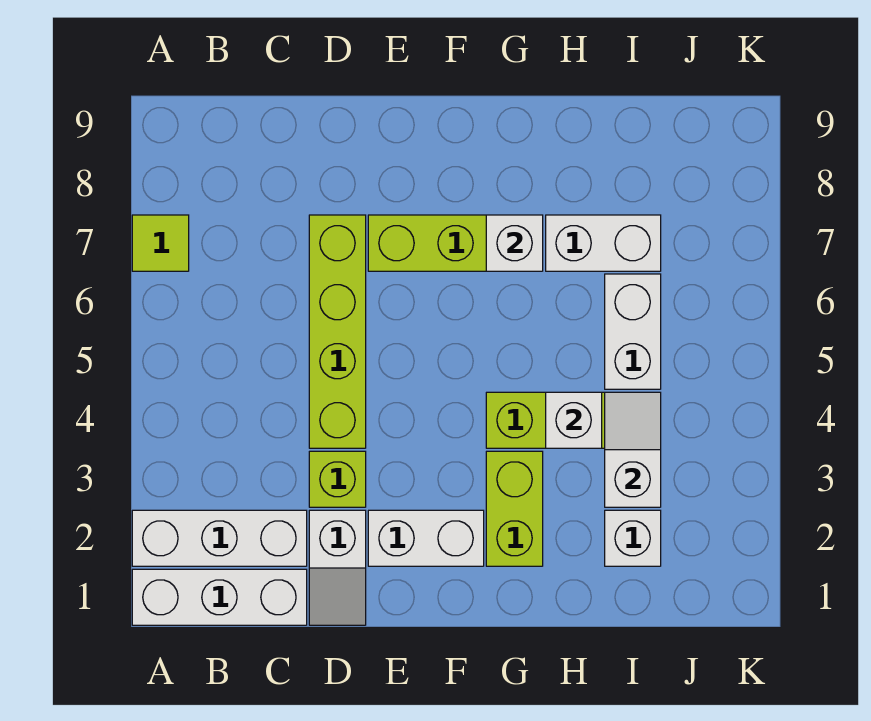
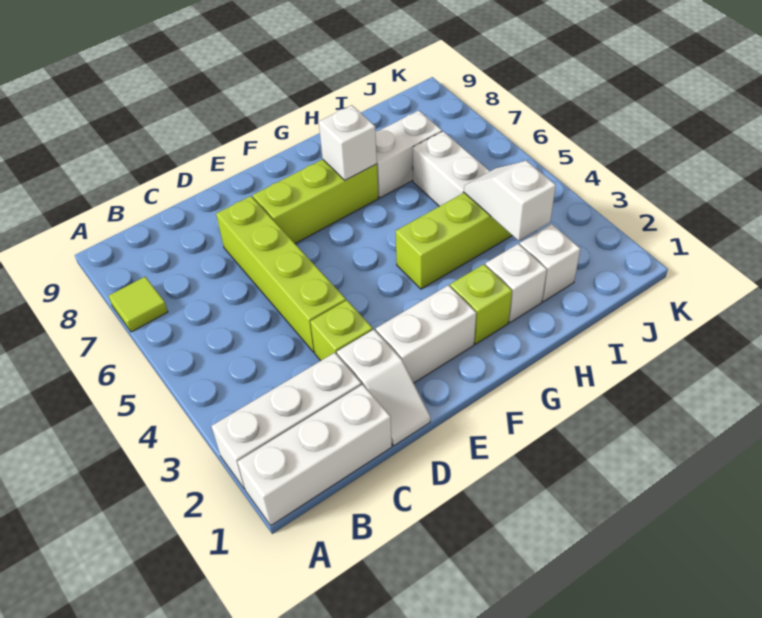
lime 1x2 brick [486,451,543,566] -> lime 1x1 brick [450,264,512,344]
white 1x1 brick [546,392,602,448] -> white 1x1 brick moved to [486,244,547,323]

